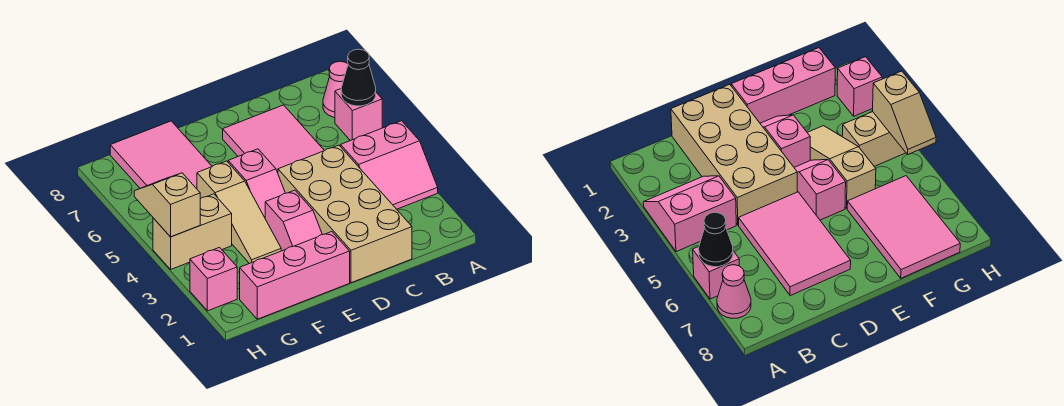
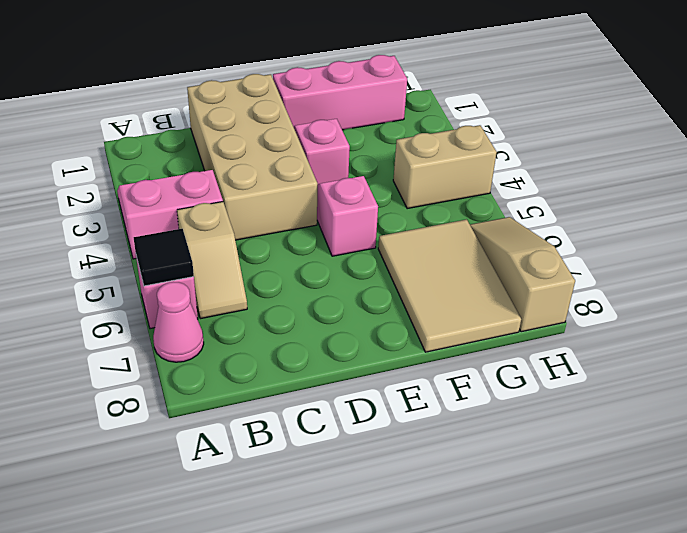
black 1x1 cone [341,49,376,106] -> black 1x1 tile [134,229,194,286]
pink 2x3 tile [223,105,324,173] -> none
tan 1x3 slope [197,161,281,264] -> tan 1x3 slope moved to [470,217,575,332]
pink 2x3 tile [110,121,212,189] -> tan 2x3 tile [378,219,521,352]
pink 1x1 brick [190,248,237,311] -> none
tan 1x2 slope [134,173,200,237] -> tan 1x2 slope moved to [177,202,247,319]

